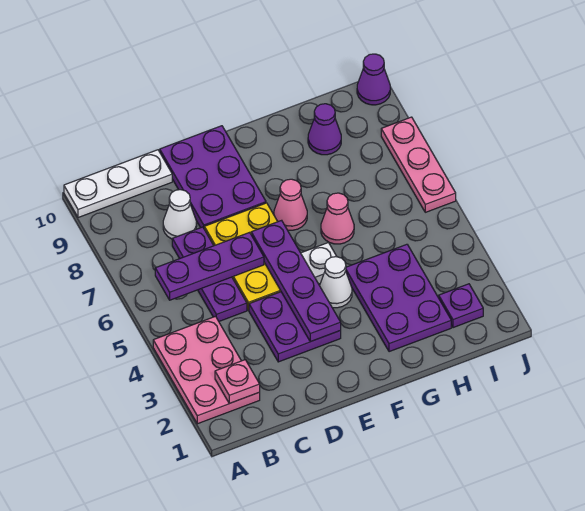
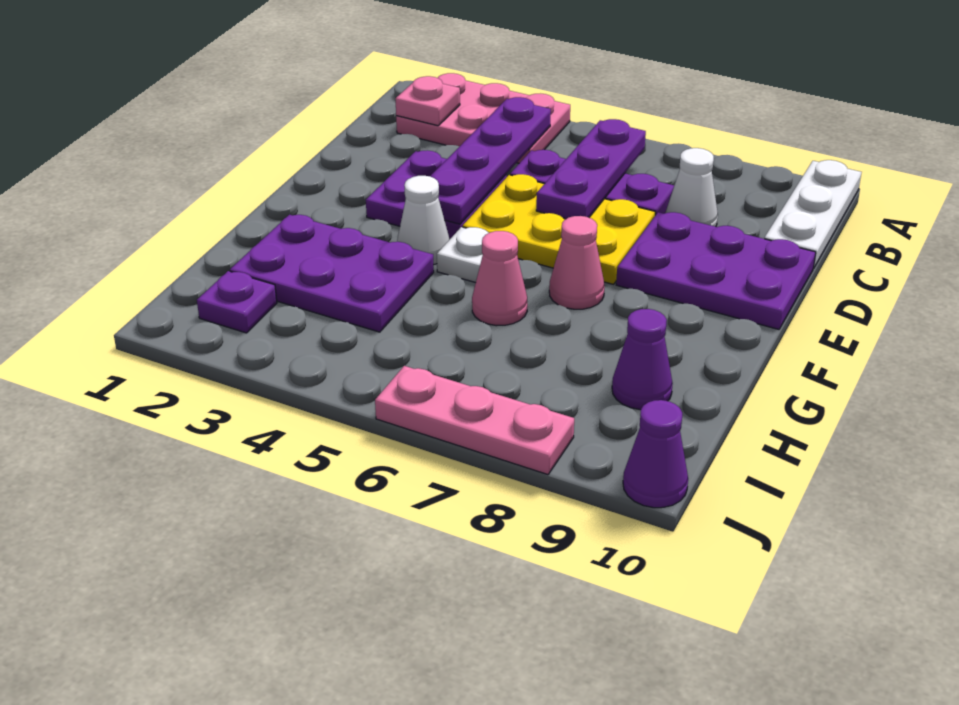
purple 1x4 plate [251,220,341,342] -> purple 1x4 plate turned to [430,97,551,224]

